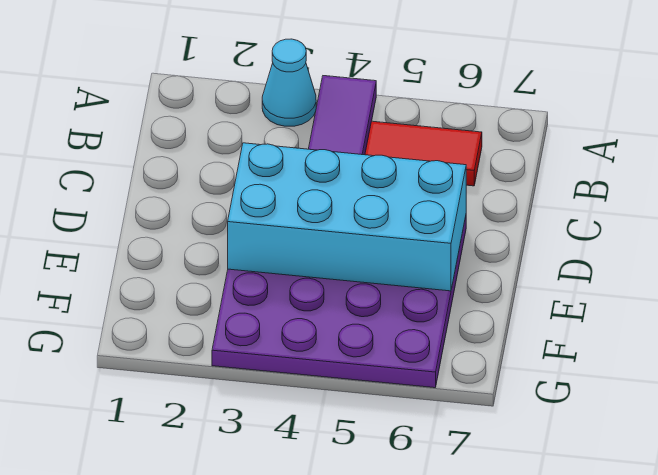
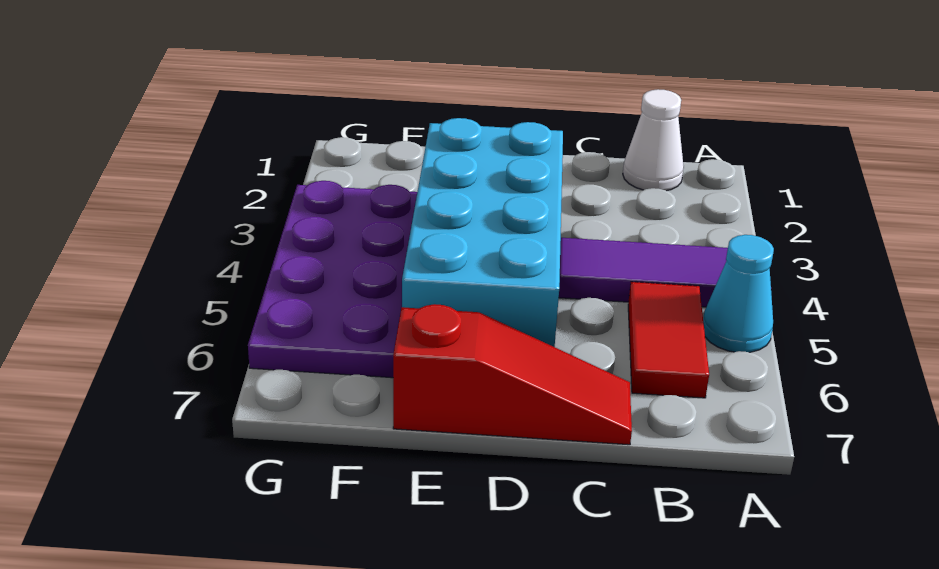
cyan 1x1 cone [262,39,316,126] -> cyan 1x1 cone moved to [703,235,774,352]
none -> white 1x1 cone [623,89,684,191]
none -> red 1x3 slope [393,304,632,445]

